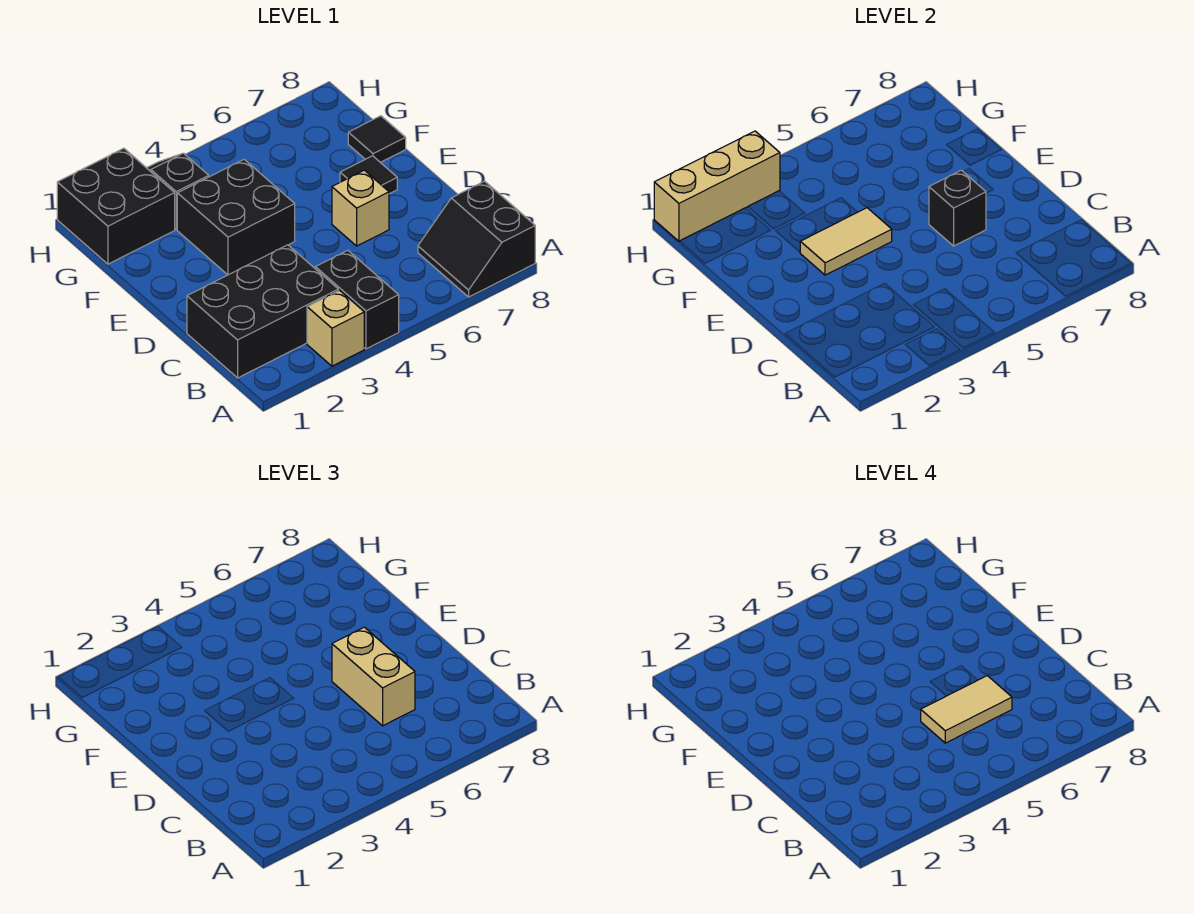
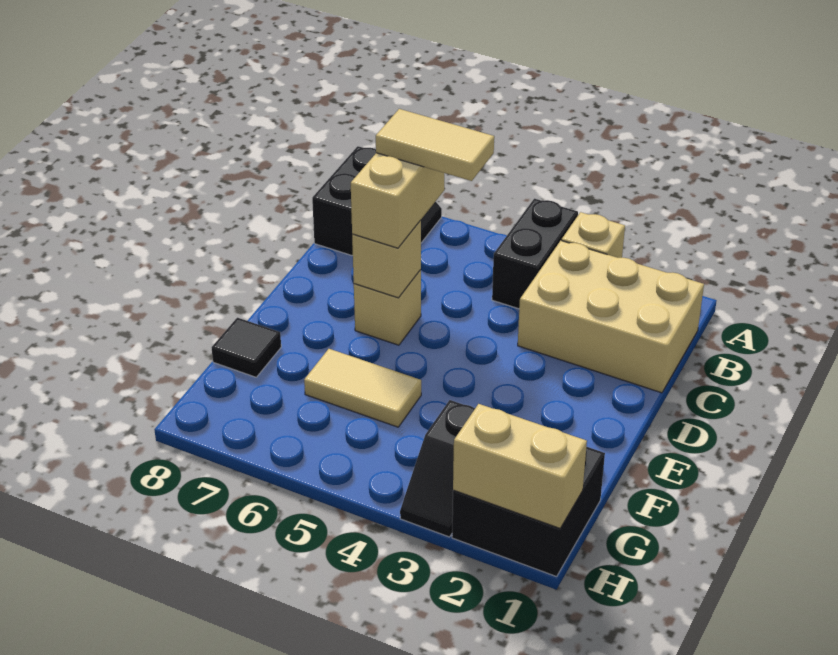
black 2x3 brick [187,245,338,378] -> tan 2x3 brick [518,241,704,393]
black 1x1 brick [929,170,986,246] -> tan 1x1 brick [352,220,421,298]
black 2x2 brick [177,159,295,275] -> none
tan 1x2 tile [800,208,892,275] -> tan 1x2 tile moved to [304,349,421,427]
black 1x1 tile [340,156,397,194] -> none
tan 1x3 brick [654,131,780,241] -> tan 1x2 brick [453,404,587,528]

